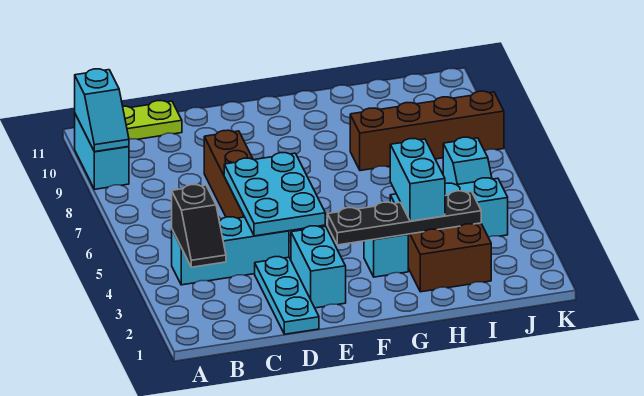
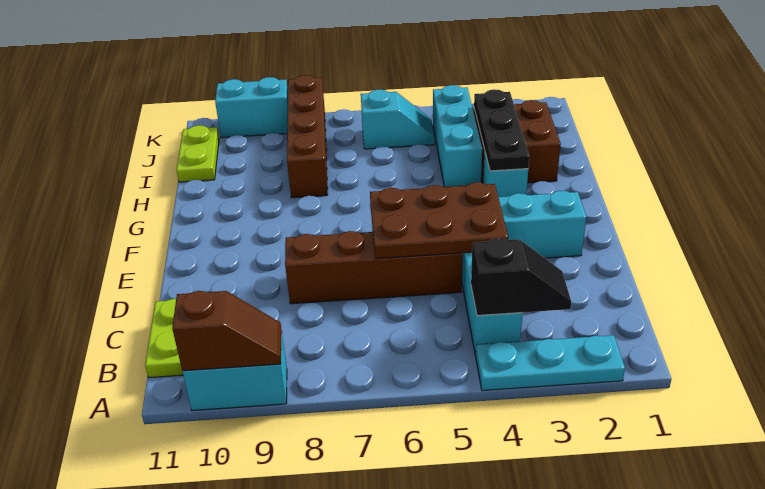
cyan 1x2 slope [75,69,129,152] -> brown 1x2 slope [172,291,282,371]
cyan 1x3 plate [255,257,319,334] -> cyan 1x3 plate moved to [476,335,625,391]
cyan 2x3 plate [224,153,325,236] -> brown 2x3 plate [370,182,508,259]
black 1x4 plate [328,191,481,245] -> black 1x3 plate [474,89,529,171]
cyan 1x2 brick [390,139,445,221] -> cyan 1x2 brick moved to [215,77,288,138]
none -> lime 1x2 plate [177,125,219,182]

